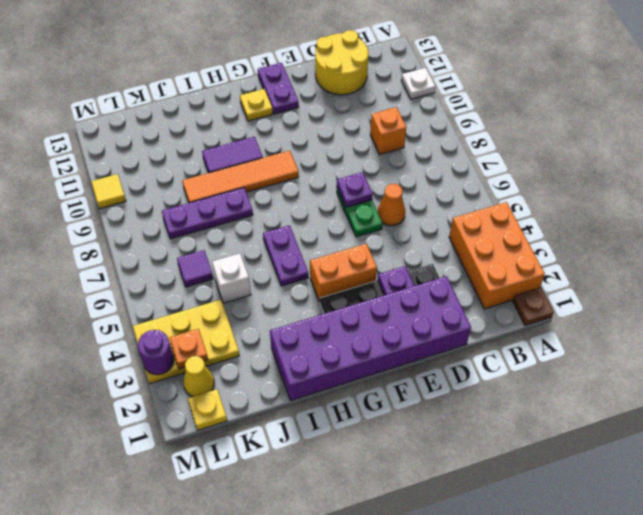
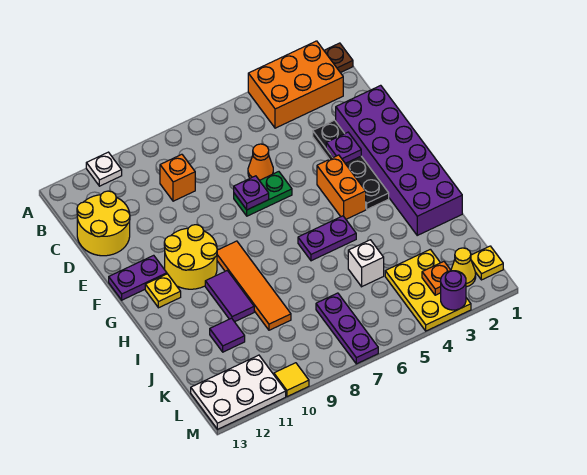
none -> yellow 2x2 round brick [164,225,217,289]
purple 1x3 plate [162,188,253,239] -> purple 1x3 plate moved to [316,293,378,364]
purple 1x1 tile [177,250,213,287] -> purple 1x1 tile moved to [210,318,245,352]
none -> white 2x3 plate [191,355,286,429]

